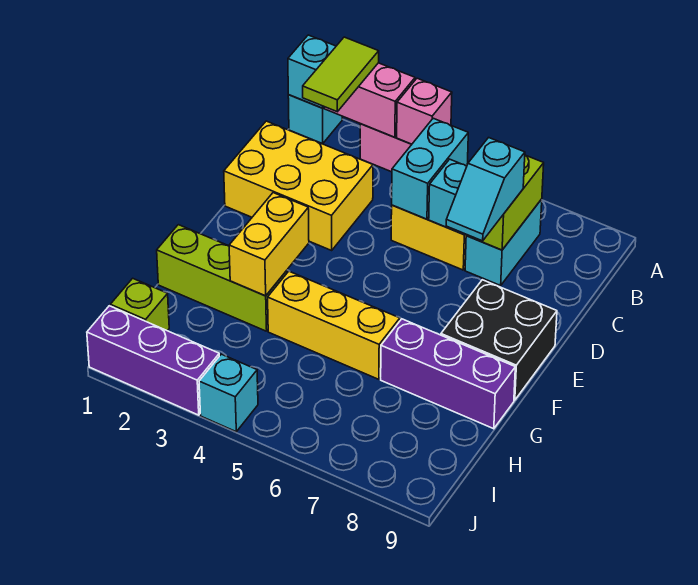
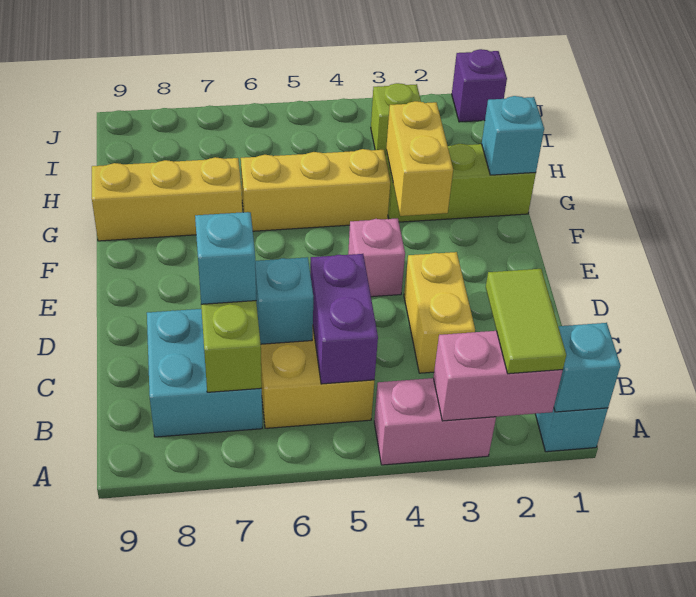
pink 1x1 brick [397,78,452,144] -> pink 1x1 brick moved to [348,218,405,297]
cyan 1x2 brick [392,118,468,219] -> purple 1x2 brick [310,254,378,384]
cyan 1x2 brick [465,199,542,286] -> cyan 2x2 brick [147,309,262,437]
yellow 2x3 brick [224,121,373,250] -> yellow 1x2 brick [404,252,475,373]
black 2x2 brick [441,280,557,400] -> none
purple 1x3 brick [381,319,515,429] -> yellow 1x3 brick [92,157,242,241]
lime 1x1 brick [110,278,169,331] -> lime 1x1 brick moved to [371,83,421,157]
purple 1x3 brick [87,306,219,415] -> purple 1x1 brick [452,49,507,122]
cyan 1x1 brick [199,354,258,432] -> cyan 1x1 brick moved to [482,96,544,175]

